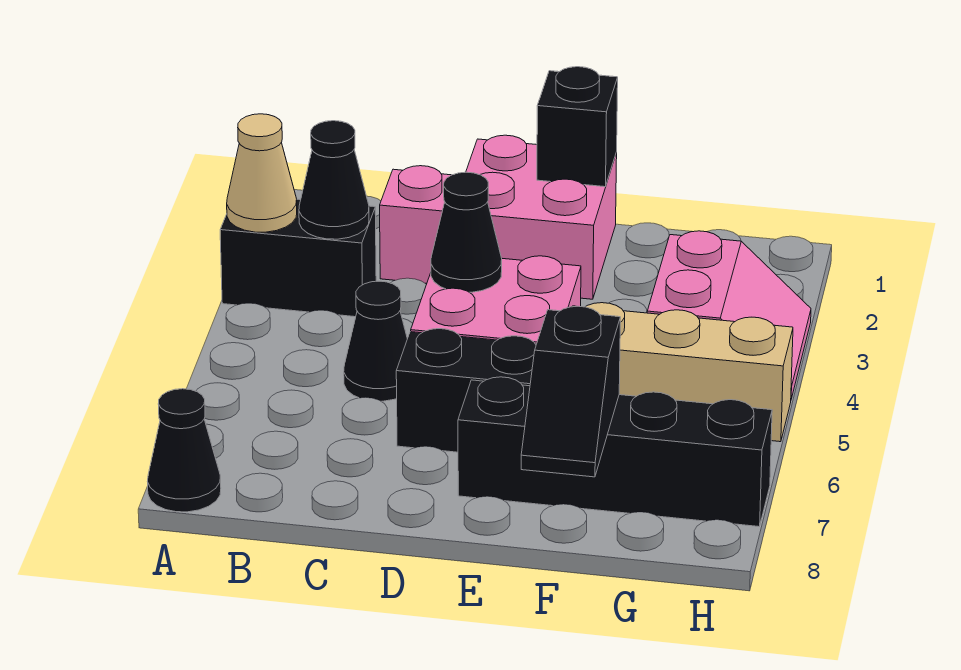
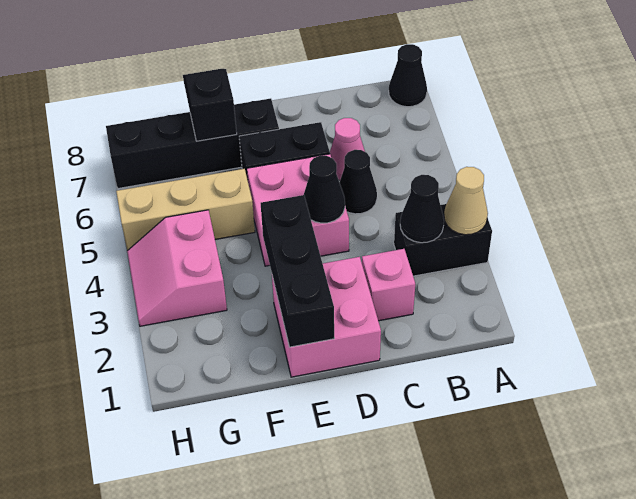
none -> pink 1x1 cone [330,118,365,180]
black 1x1 brick [537,67,618,187] -> black 1x3 brick [261,195,334,347]

